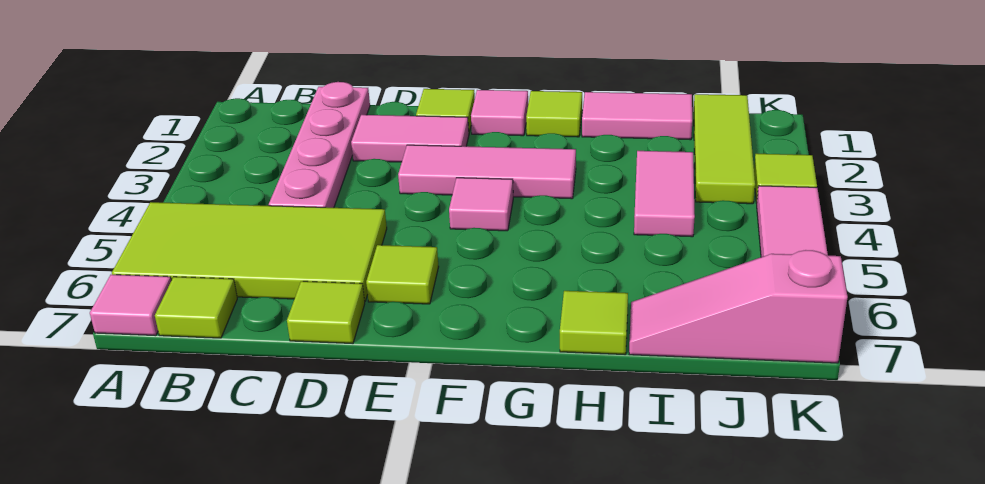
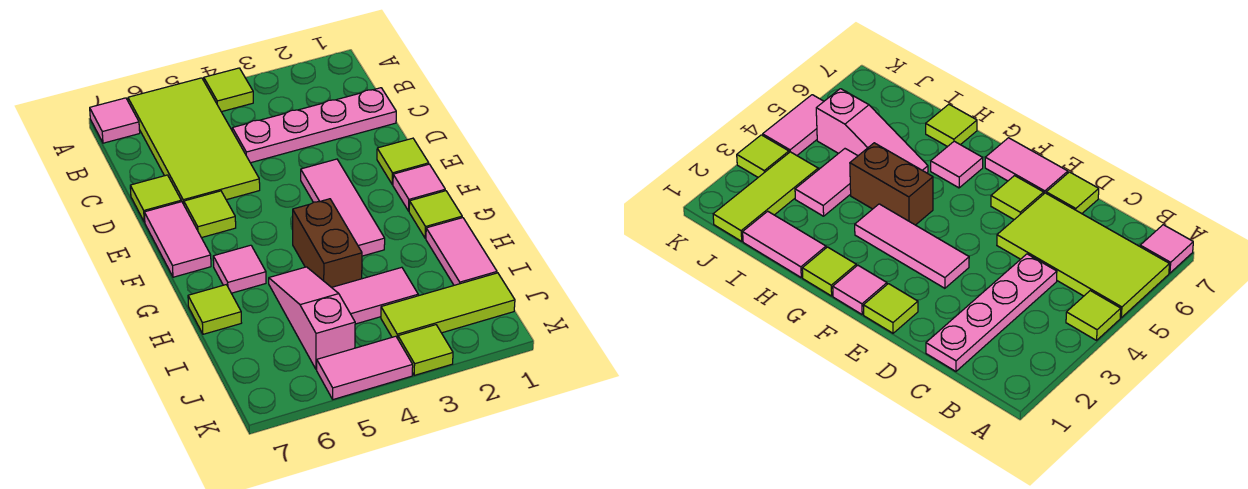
lime 1x1 tile [155,277,237,338] -> lime 1x1 tile moved to [204,68,253,112]
pink 1x2 tile [351,115,469,162] -> pink 1x2 tile moved to [144,202,211,277]
pink 1x1 tile [449,178,513,231] -> pink 1x1 tile moved to [213,245,266,293]
none -> brown 1x2 brick [293,199,362,287]
pink 1x3 slope [629,250,848,363] -> pink 1x3 slope moved to [269,267,355,370]

